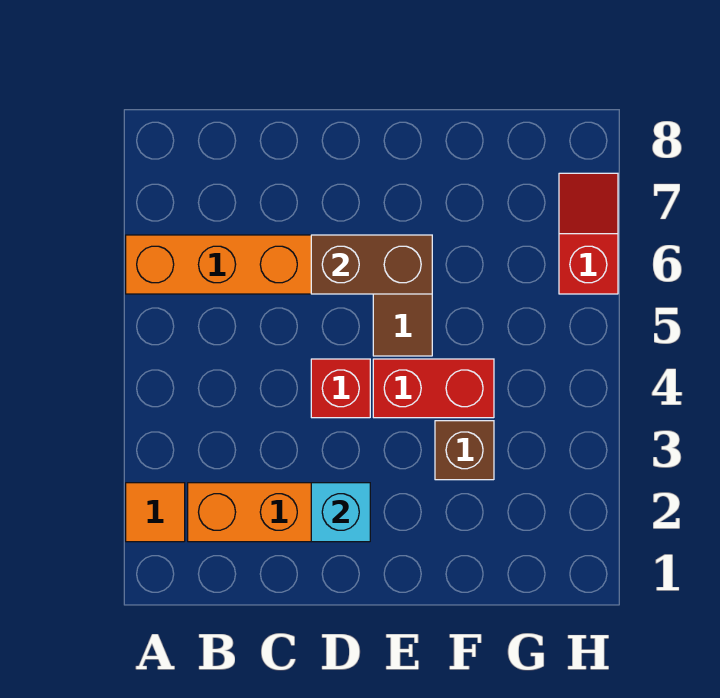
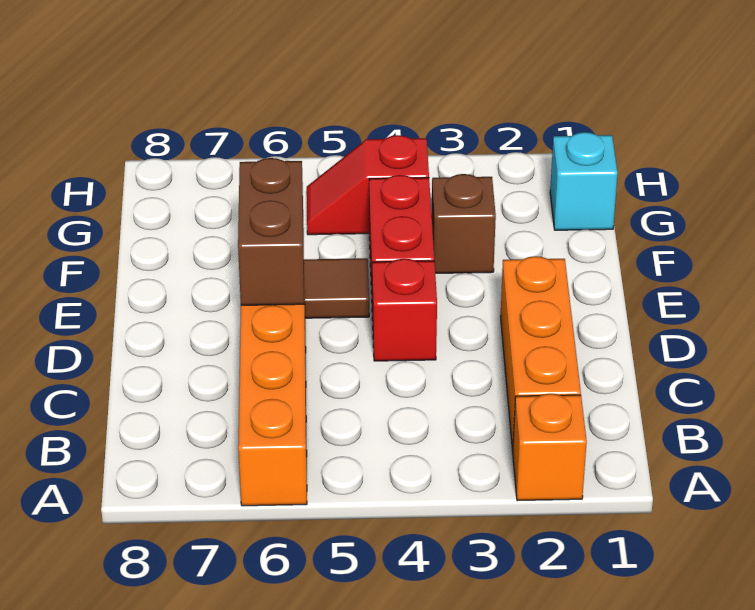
orange 1x1 tile [126,483,185,542] -> orange 1x1 brick [513,393,587,501]
cyan 1x1 brick [311,483,370,542] -> cyan 1x1 brick moved to [550,132,618,230]
red 1x2 slope [559,173,618,294] -> red 1x2 slope moved to [307,135,429,235]

